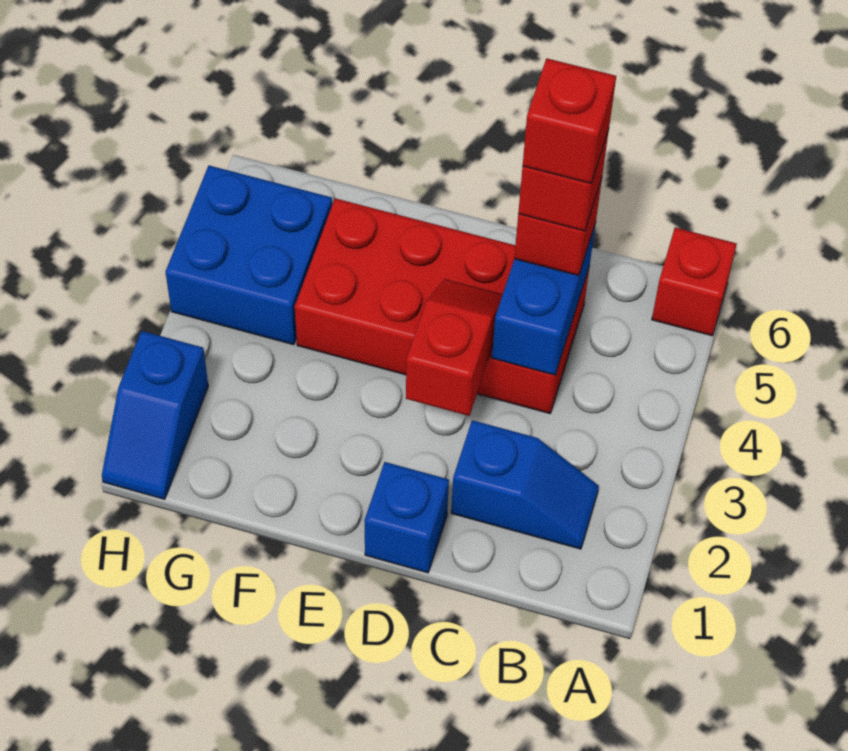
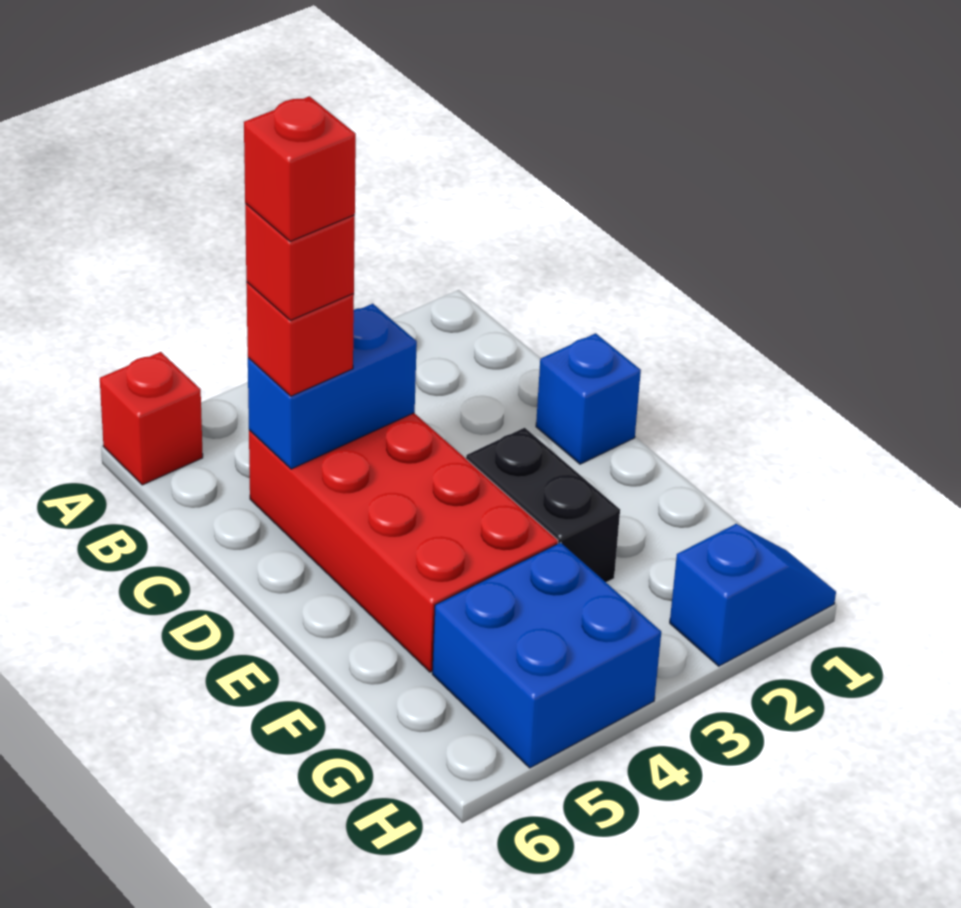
blue 1x2 slope [451,420,599,549] -> none
red 1x2 slope [406,279,503,416] -> none
none -> black 1x2 brick [466,428,620,582]

